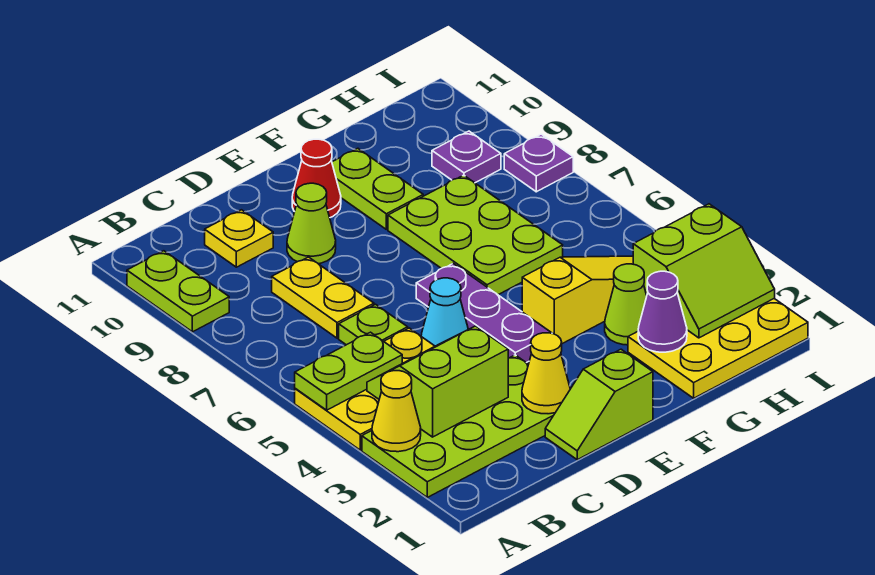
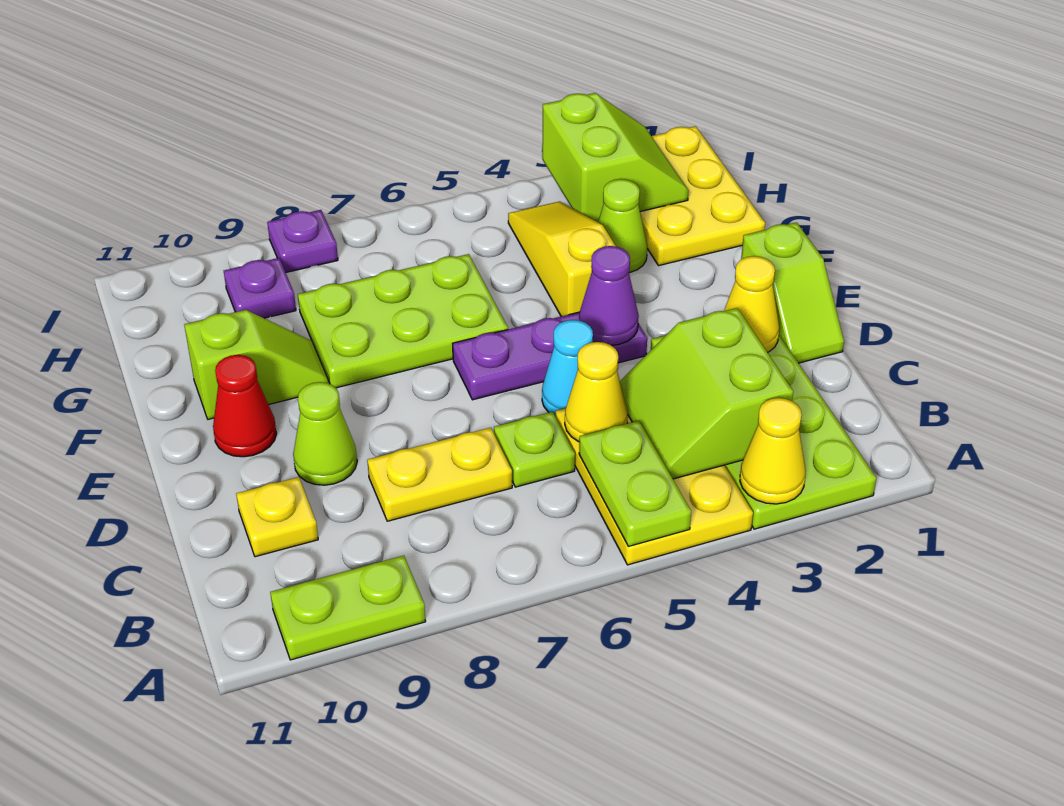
none -> yellow 1x1 cone [565,342,628,442]
lime 1x2 plate [332,148,423,229] -> lime 1x2 slope [184,310,328,419]
purple 1x1 cone [638,271,687,352] -> purple 1x1 cone moved to [579,246,639,345]

